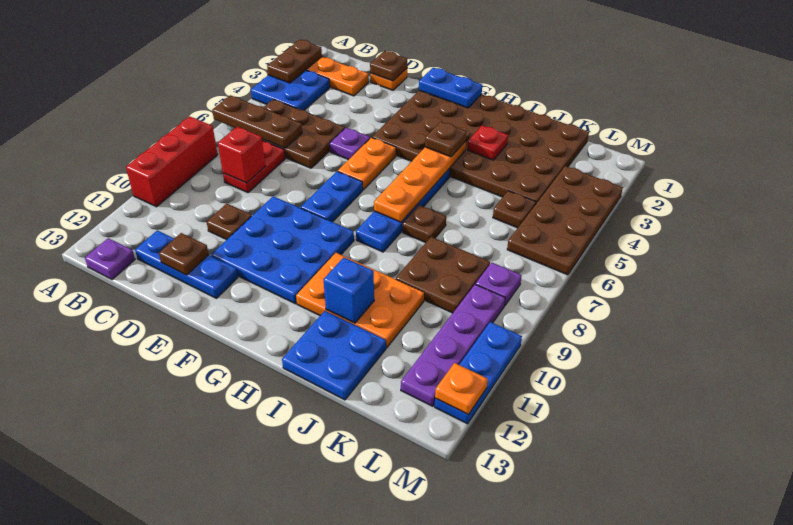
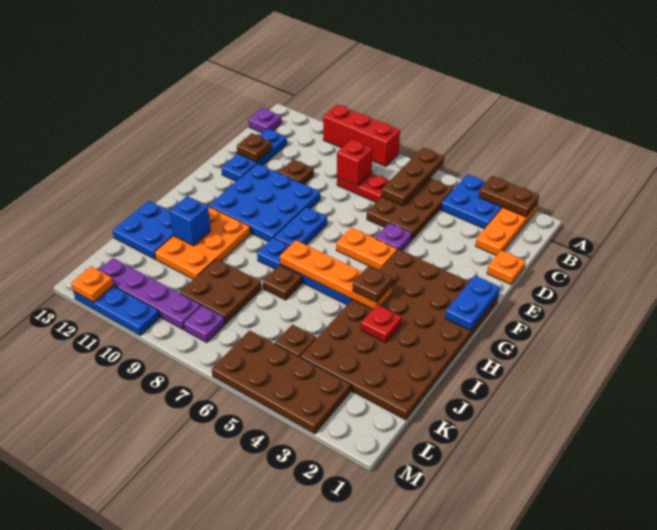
brown 1x1 plate [370,51,407,81] -> none
blue 1x2 plate [301,171,363,222] -> blue 1x2 plate turned to [274,207,327,245]

